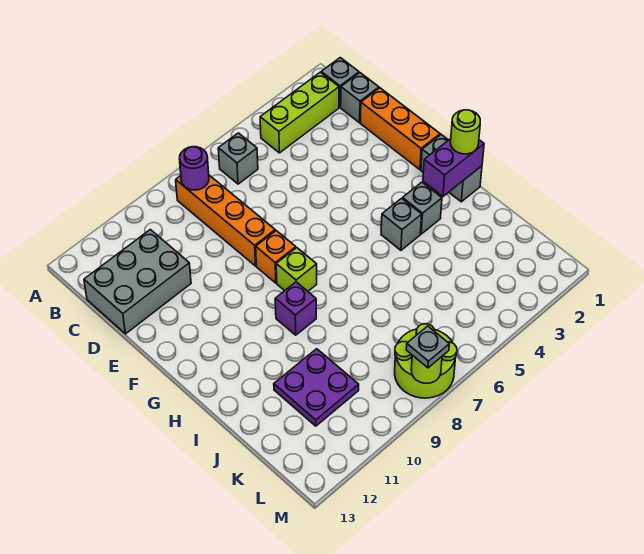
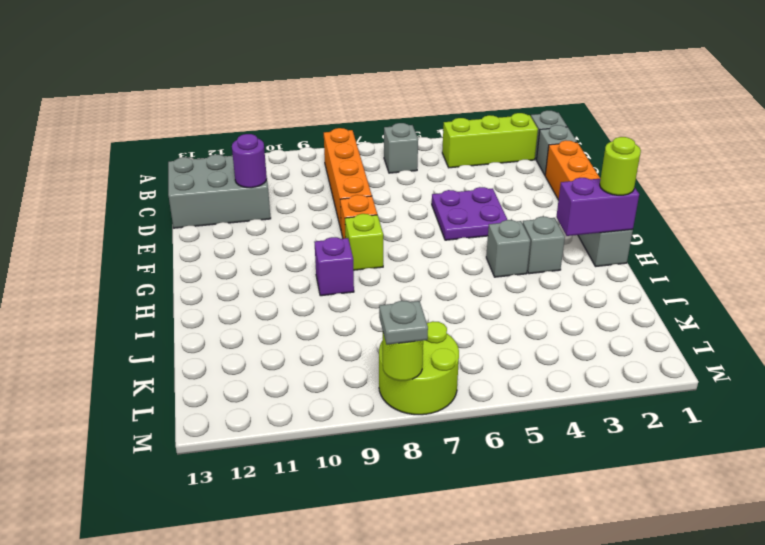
purple 1x1 round brick [179,147,209,190] -> purple 1x1 round brick moved to [232,134,267,188]
purple 2x2 plate [274,349,359,426] -> purple 2x2 plate moved to [432,187,507,240]

